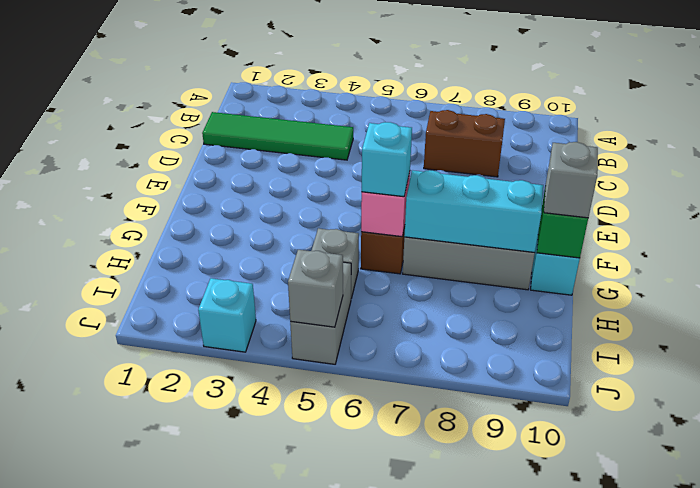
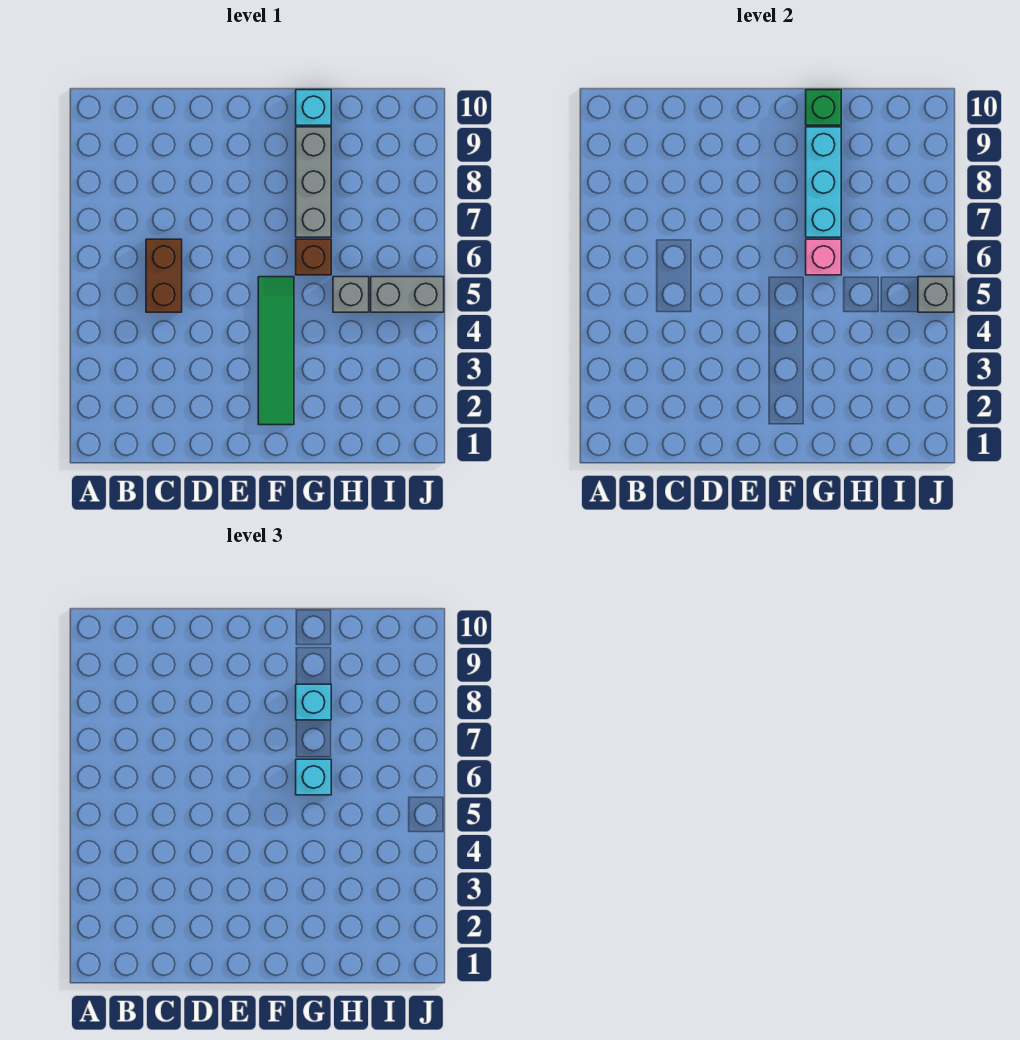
green 1x4 tile [202,112,353,160] -> green 1x4 tile moved to [258,277,294,425]
brown 1x2 brick [424,110,505,177] -> brown 1x2 brick moved to [146,239,182,312]
grey 1x1 brick [544,142,598,218] -> none
cyan 1x1 brick [198,278,256,352] -> cyan 1x1 brick moved to [296,684,331,720]

